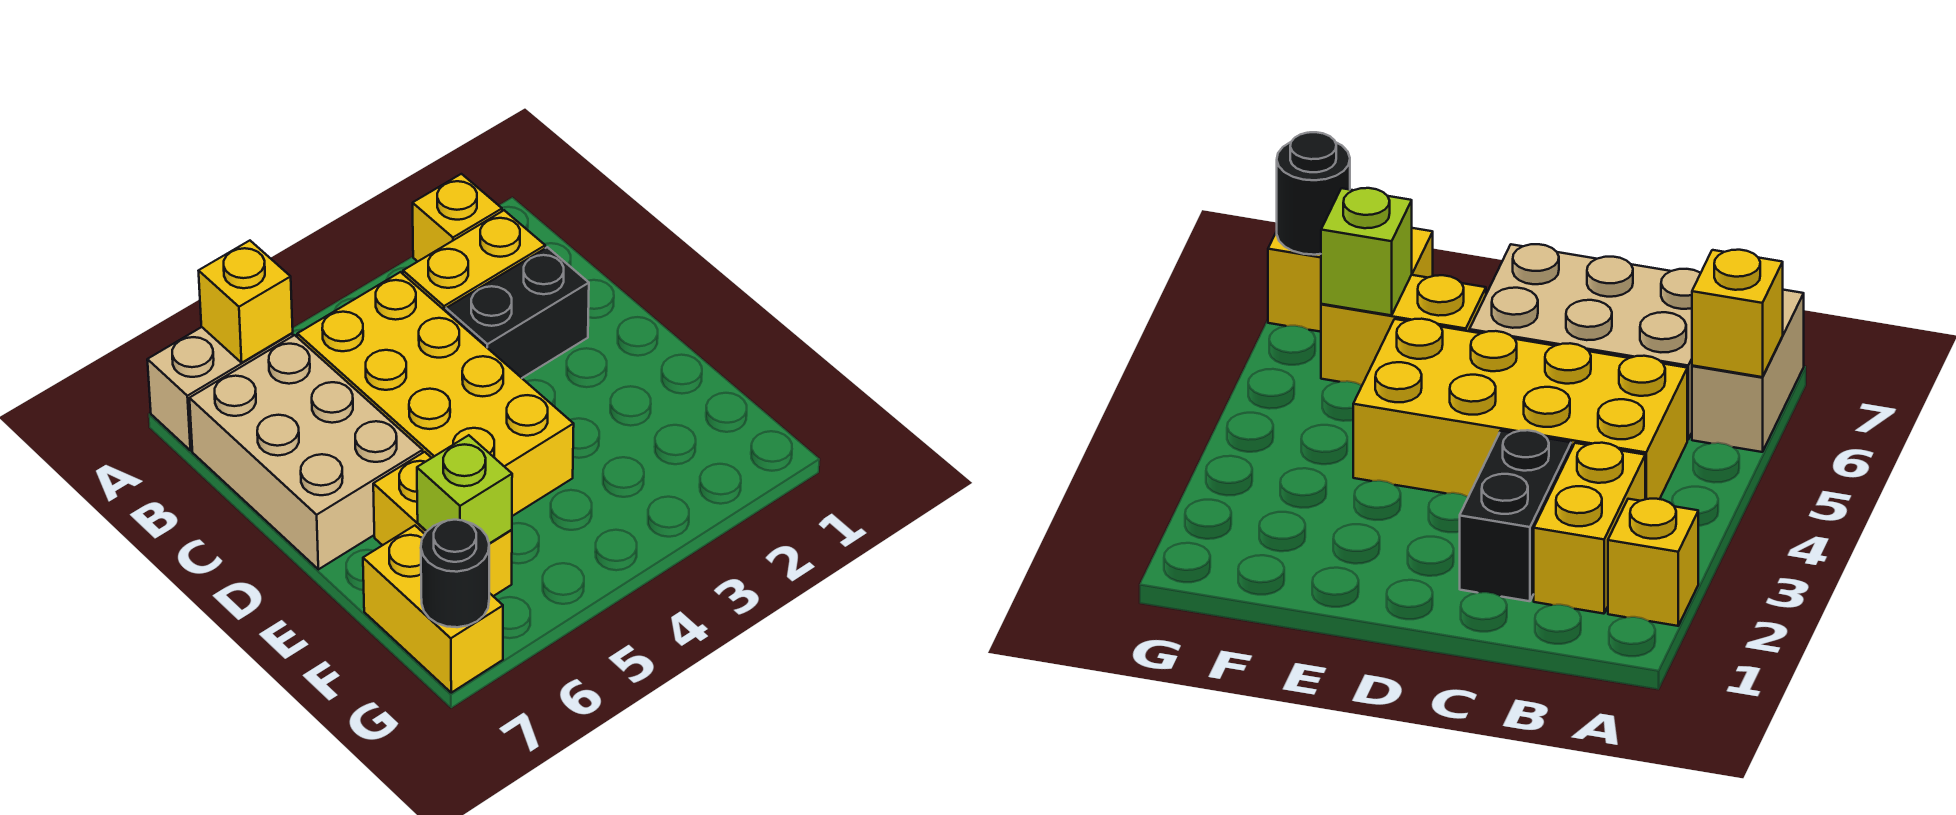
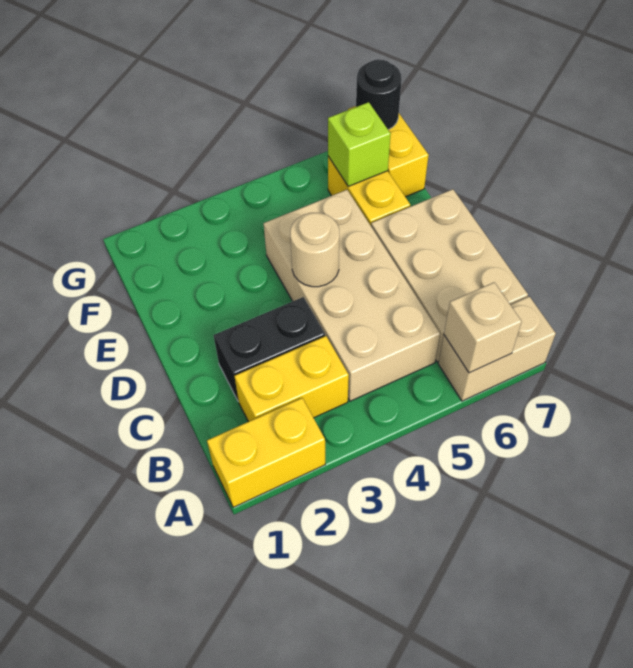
yellow 1x1 brick [413,174,502,262] -> yellow 1x2 brick [207,398,325,507]
yellow 1x1 brick [199,241,293,363] -> tan 1x1 brick [444,282,522,373]
yellow 2x4 brick [297,272,574,516] -> tan 2x4 brick [264,190,440,401]
none -> tan 1x1 round brick [290,213,339,287]

